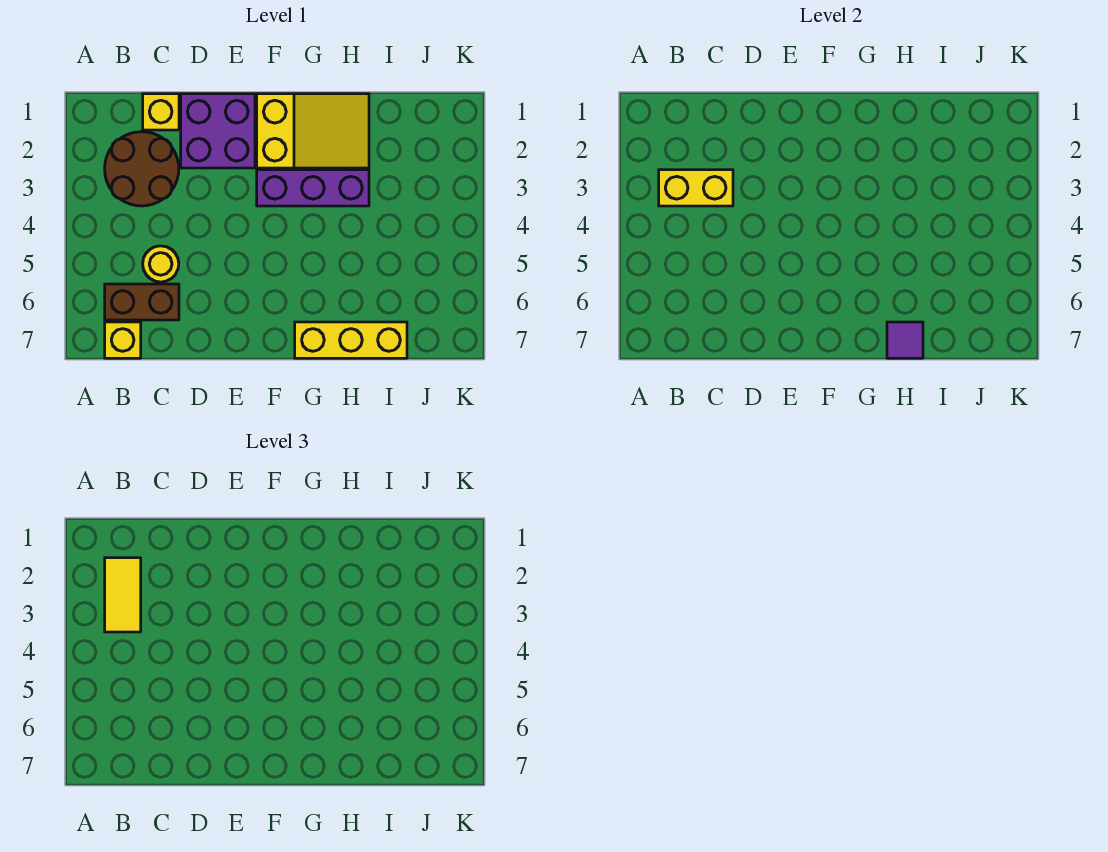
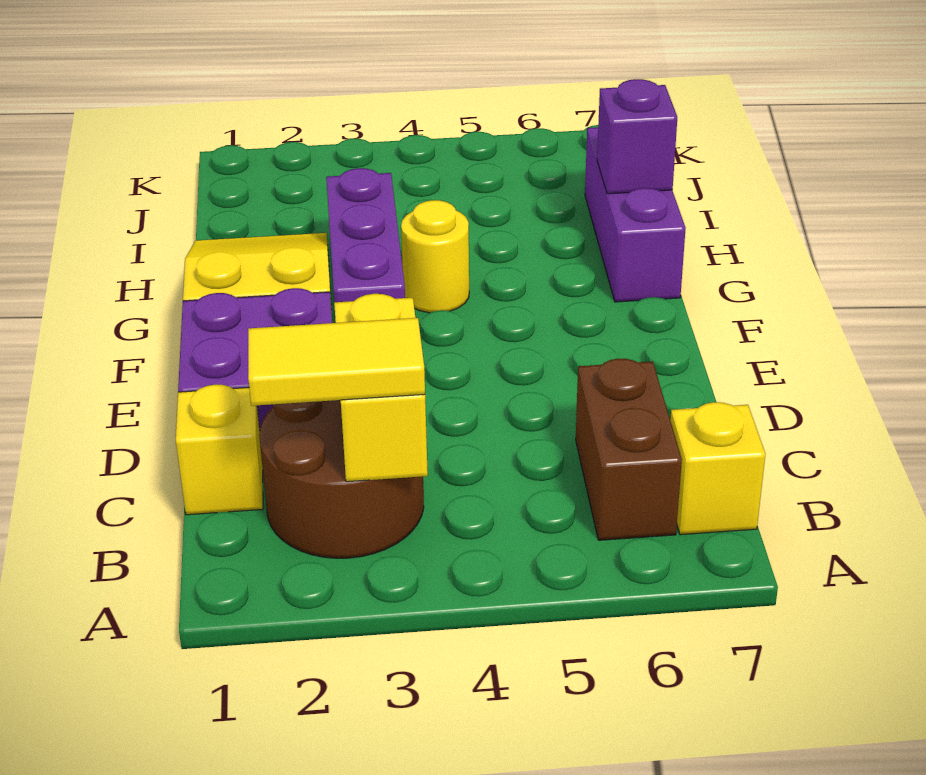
yellow 1x1 round brick [143,246,179,282] -> yellow 1x1 round brick moved to [401,200,469,313]
yellow 1x3 brick [295,322,407,358] -> purple 1x3 brick [585,127,686,302]
purple 1x1 tile [887,322,923,358] -> purple 1x1 brick [597,79,677,194]

